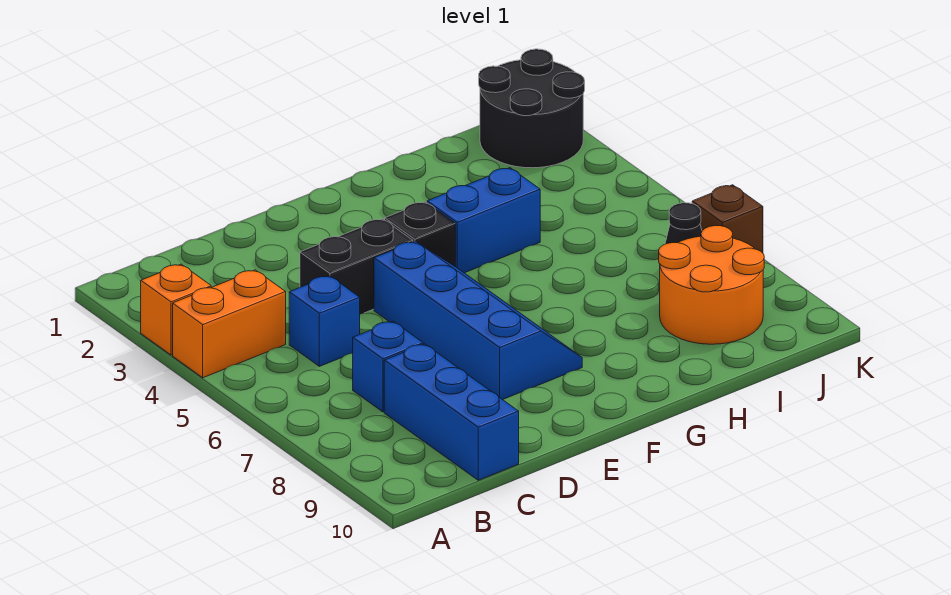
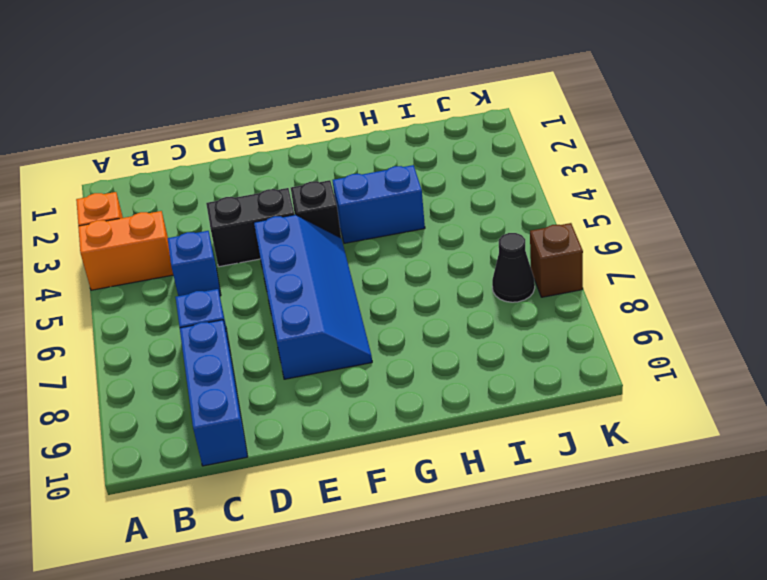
orange 2x2 round brick [659,226,764,344] -> none
black 2x2 round brick [479,49,585,168] -> none

